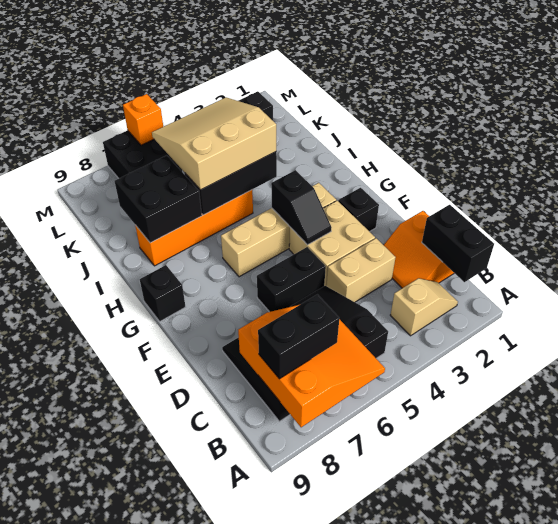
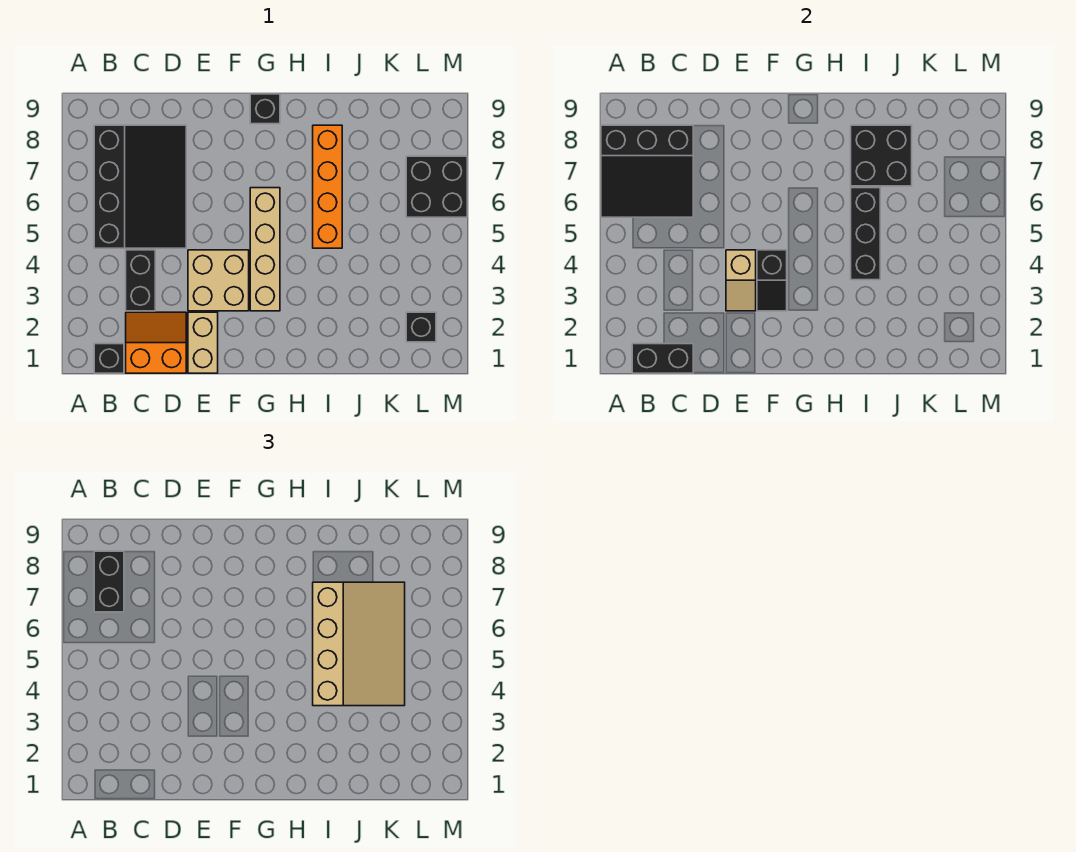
orange 3x3 slope [238,305,385,427] -> black 3x3 slope [601,125,693,217]
tan 1x2 slope [390,278,458,336] -> tan 1x2 slope moved to [726,250,756,311]
tan 1x2 brick [326,238,396,302] -> tan 1x2 brick moved to [188,312,218,373]
black 1x2 brick [257,247,326,312] -> black 1x2 brick moved to [126,250,155,311]
black 1x1 brick [338,188,379,232] -> black 1x1 brick moved to [94,344,124,373]
black 1x2 slope [271,170,332,245] -> black 1x2 slope turned to [757,250,787,311]
tan 3x3 slope [152,97,276,190] -> tan 3x4 slope [313,582,405,706]
orange 1x1 brick [123,94,163,145] -> none

